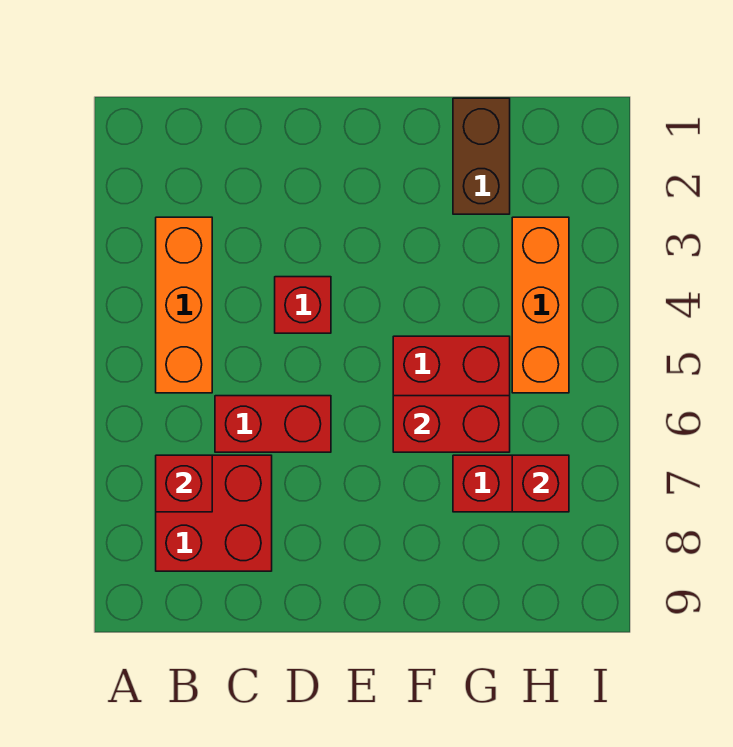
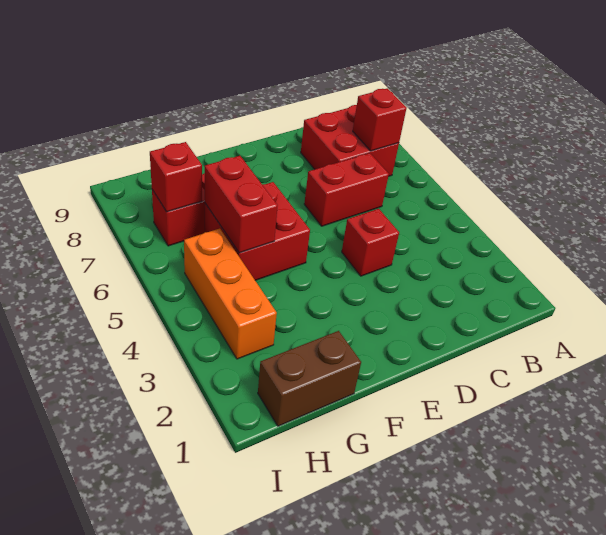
orange 1x3 brick [156,217,212,393] -> none
red 1x2 brick [393,396,510,452] -> red 1x2 brick turned to [205,156,278,253]
brown 1x2 brick [453,98,510,214] -> brown 1x2 brick turned to [258,331,361,426]

